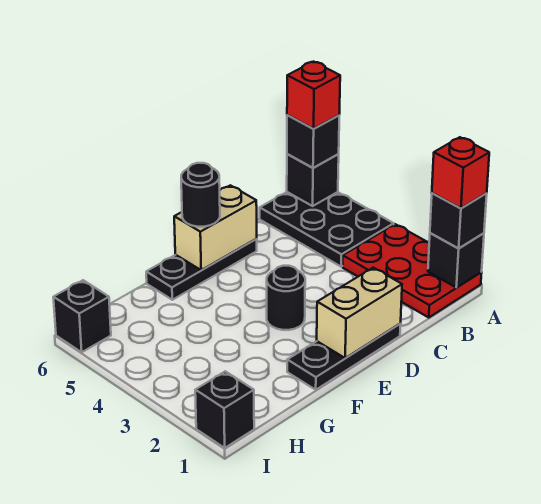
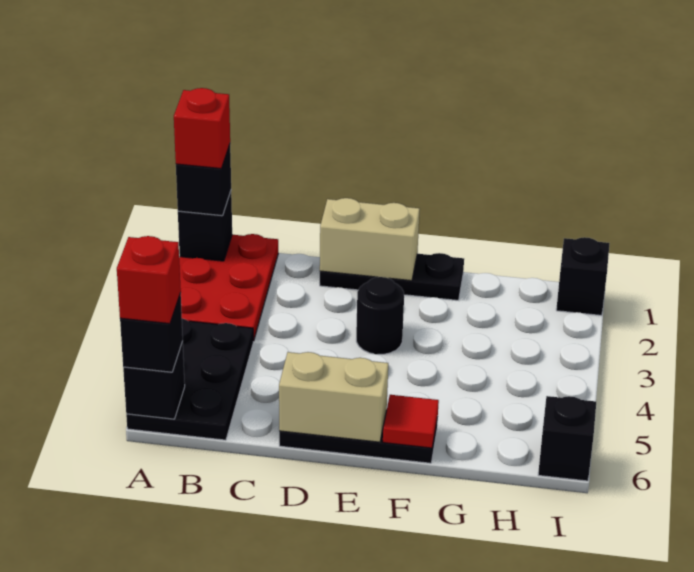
black 1x1 round brick [181,163,220,227] -> none
none -> red 1x1 tile [383,395,439,448]

